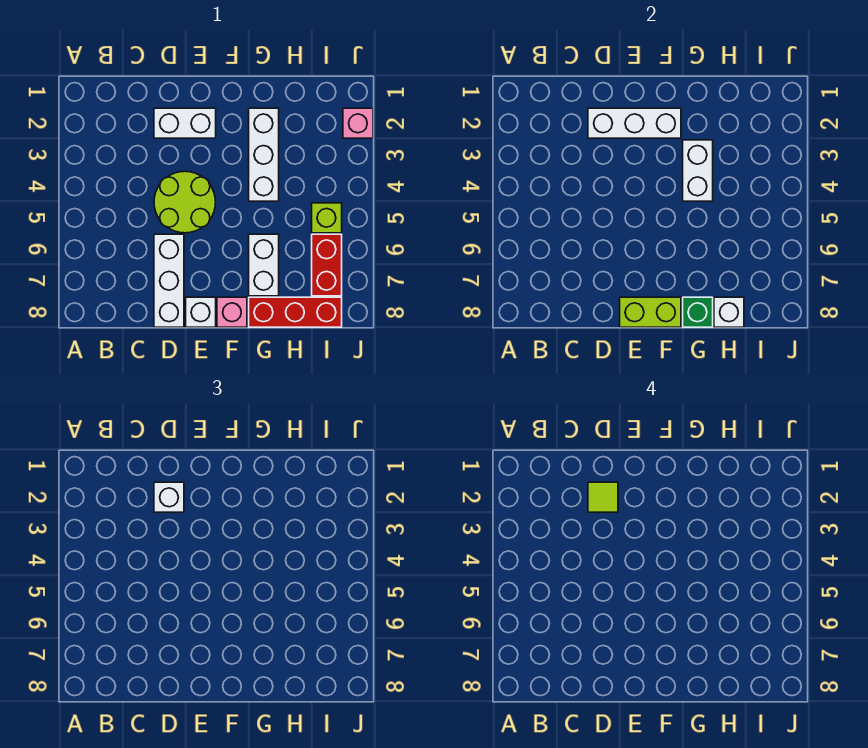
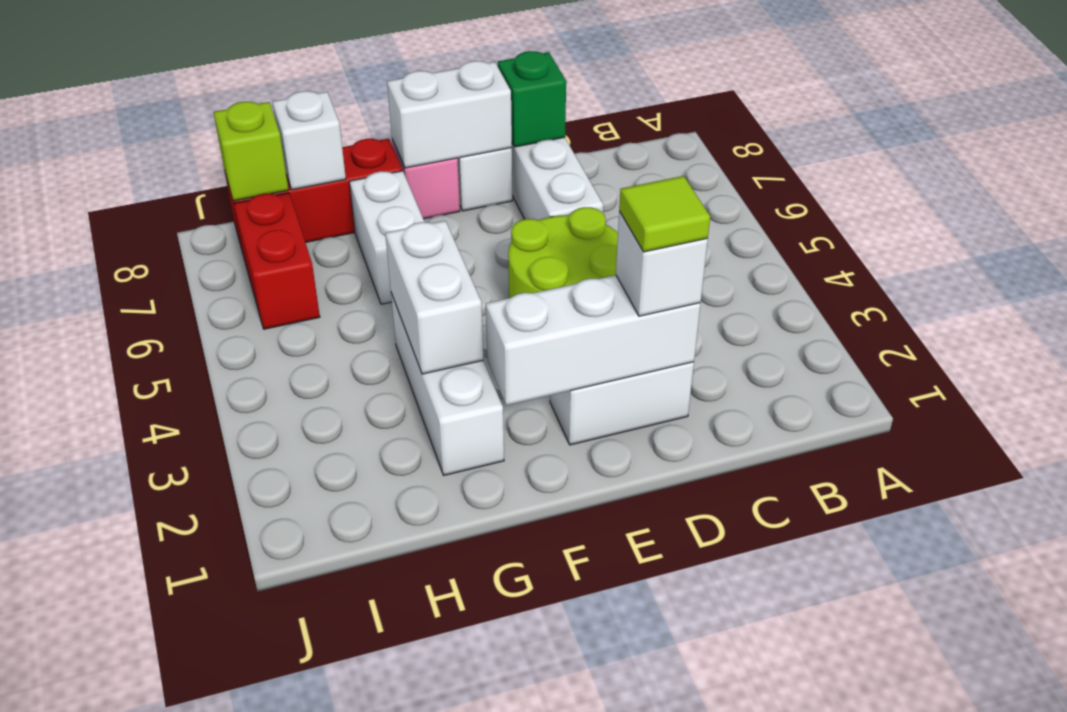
lime 1x2 brick [620,297,681,327] -> white 1x2 brick [387,61,512,168]
green 1x1 brick [683,297,713,327] -> green 1x1 brick moved to [498,51,566,147]
lime 1x1 brick [312,203,342,233] -> lime 1x1 brick moved to [214,101,288,201]
pink 1x1 brick [343,108,373,138] -> none

